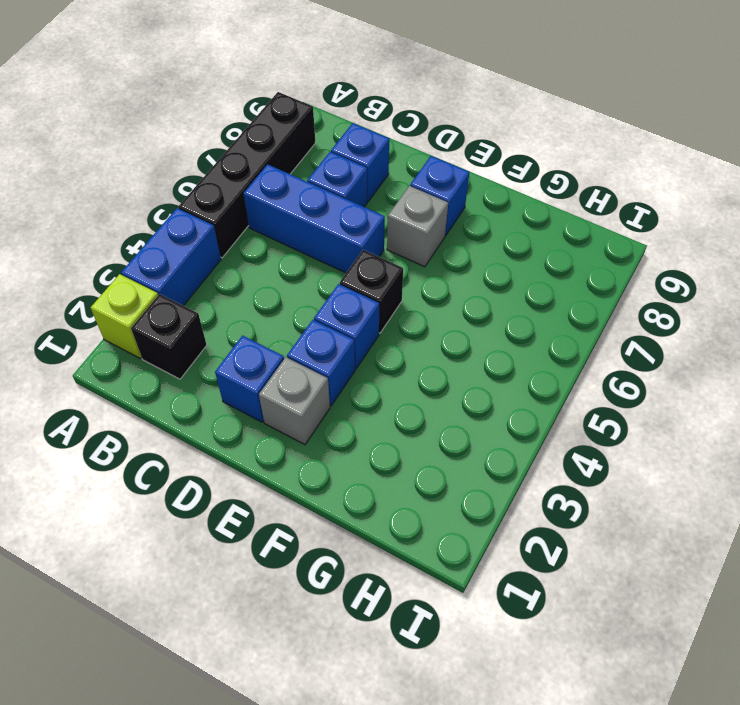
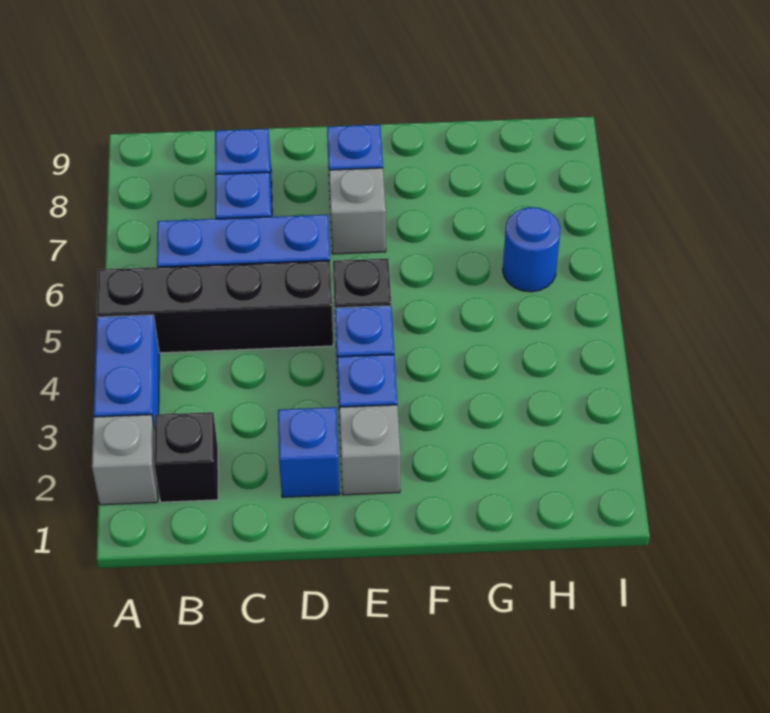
lime 1x1 brick [91,274,158,359] -> grey 1x1 brick [92,415,158,505]
black 1x4 brick [178,92,315,258] -> black 1x4 brick turned to [97,261,333,353]
none -> blue 1x1 round brick [503,207,561,292]

